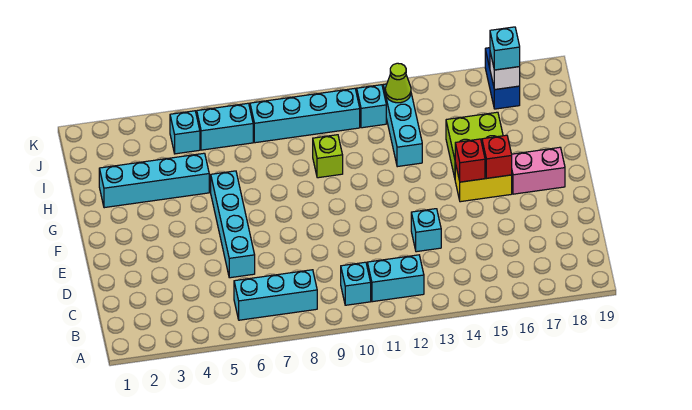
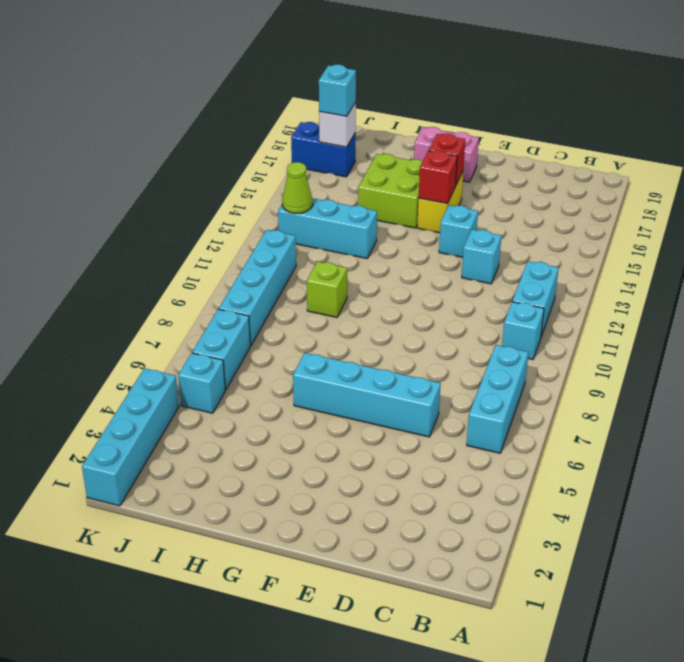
pink 1x2 brick [512,147,565,194] -> pink 1x2 brick turned to [414,127,479,182]
cyan 1x4 brick [99,153,209,208] -> cyan 1x4 brick moved to [82,368,179,506]
cyan 1x1 brick [357,85,386,128] -> cyan 1x1 brick moved to [439,205,478,257]

